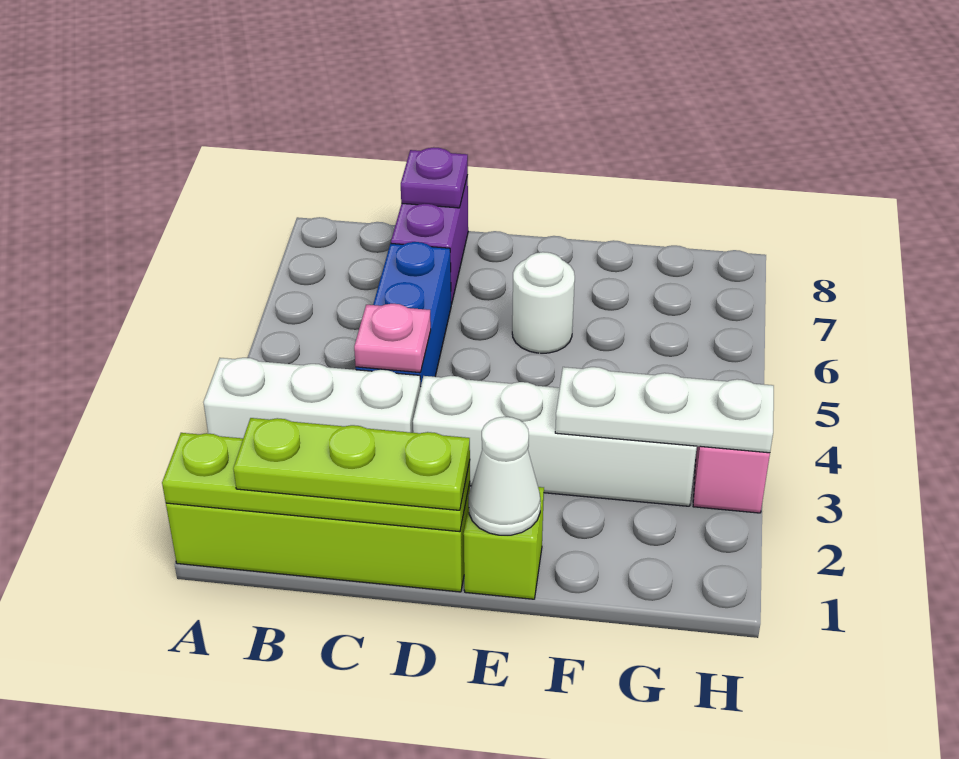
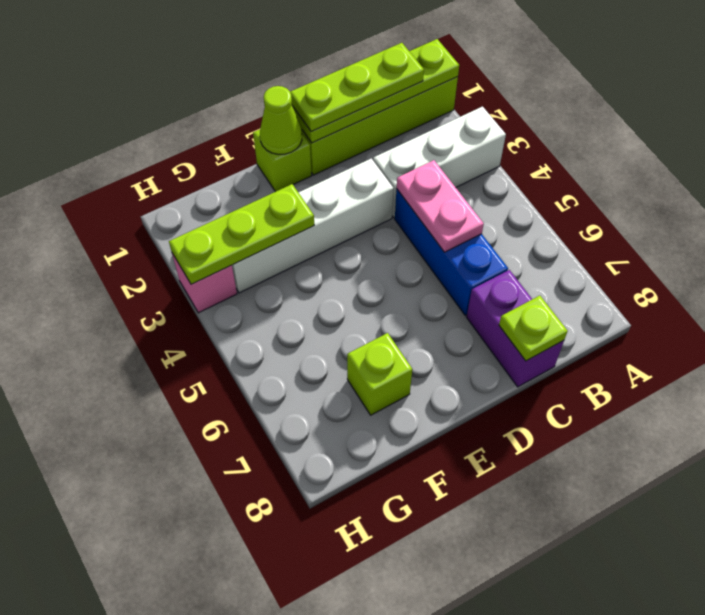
pink 1x1 plate [354,304,431,373] -> pink 1x2 plate [397,160,484,252]
purple 1x1 plate [401,147,468,208] -> lime 1x1 plate [499,296,568,361]
white 1x1 cone [469,417,541,535] -> lime 1x1 cone [260,86,302,155]
white 1x1 round brick [512,252,575,353] -> none
white 1x3 plate [555,367,774,453] -> lime 1x3 plate [169,184,314,284]
none -> lime 1x1 brick [347,333,412,415]

